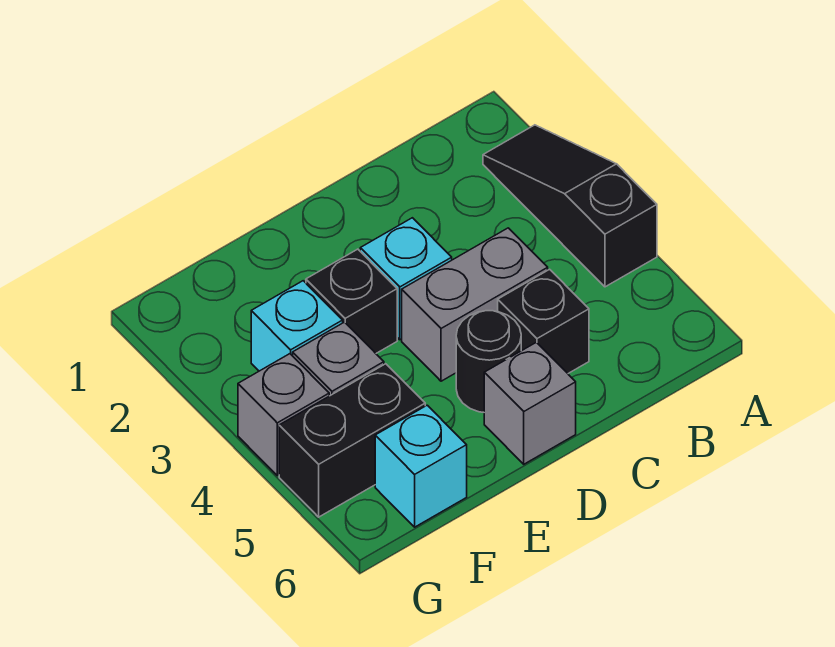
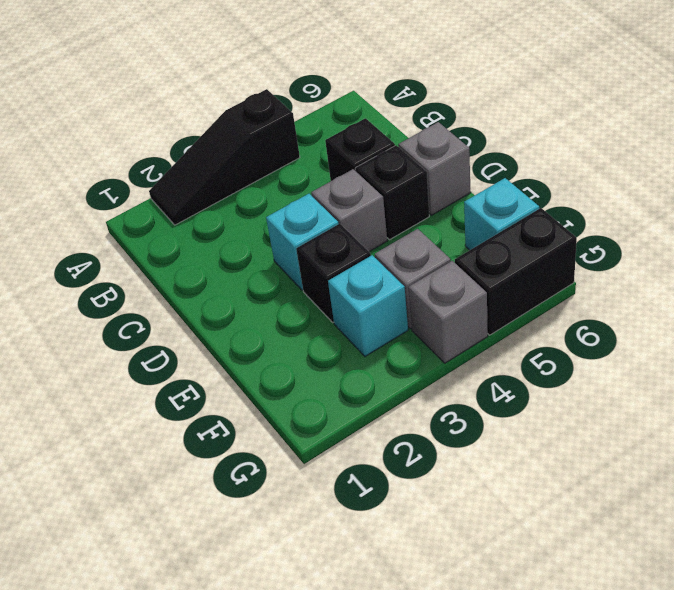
grey 1x2 brick [402,228,548,381] -> grey 1x1 brick [311,169,387,251]
black 1x1 round brick [456,311,521,412] -> black 1x1 brick [355,145,429,240]
black 1x2 brick [279,364,425,517] -> black 1x2 brick turned to [455,208,577,335]

